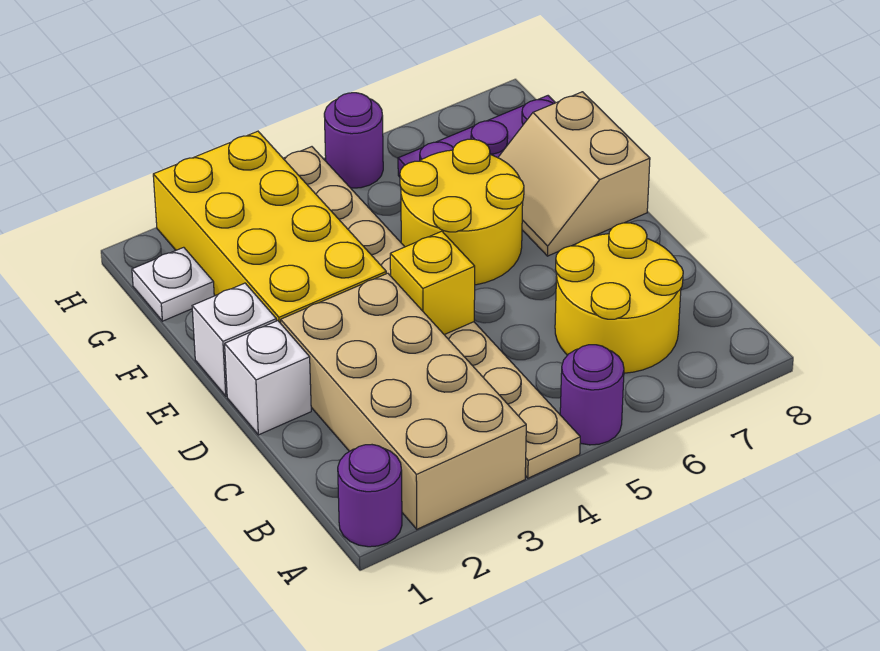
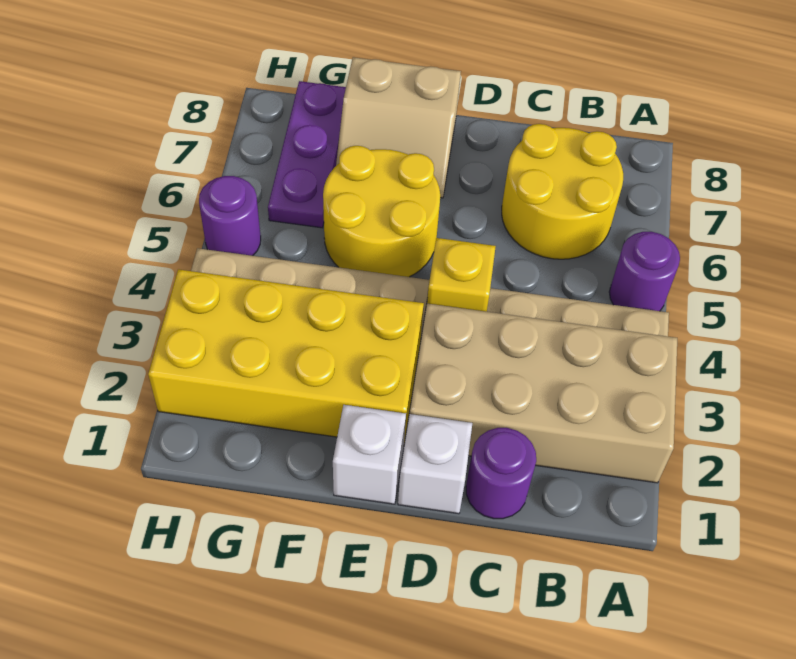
purple 1x1 round brick [338,445,402,547] -> purple 1x1 round brick moved to [466,428,536,519]
white 1x1 plate [132,247,214,321] -> none

